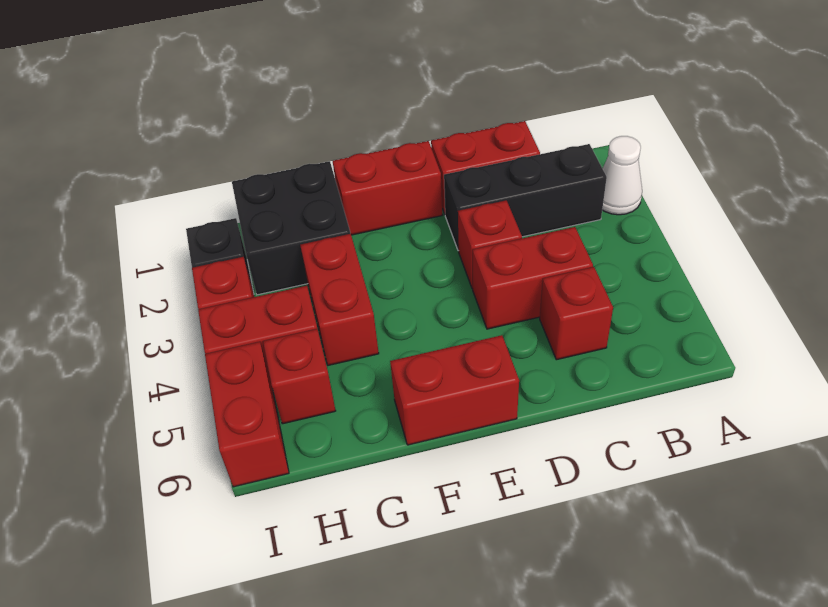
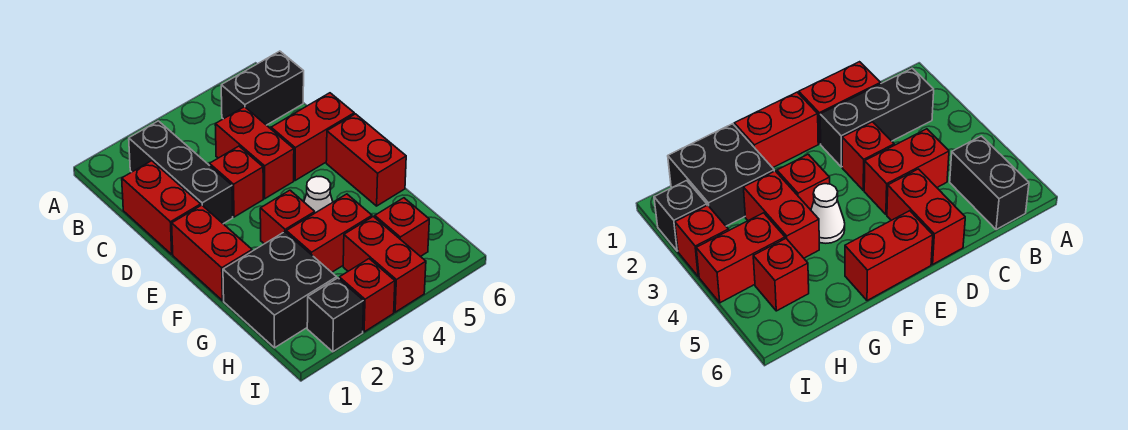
white 1x1 cone [602,136,642,215] -> white 1x1 cone moved to [304,176,333,213]
none -> black 1x2 brick [221,51,304,125]
red 1x1 brick [540,267,613,360] -> red 1x1 brick moved to [260,190,315,244]
red 1x2 brick [205,342,289,487] -> red 1x2 brick moved to [271,93,354,180]

